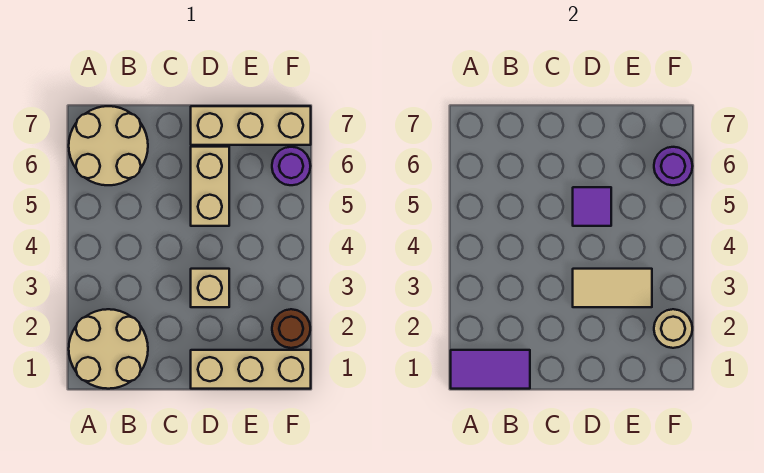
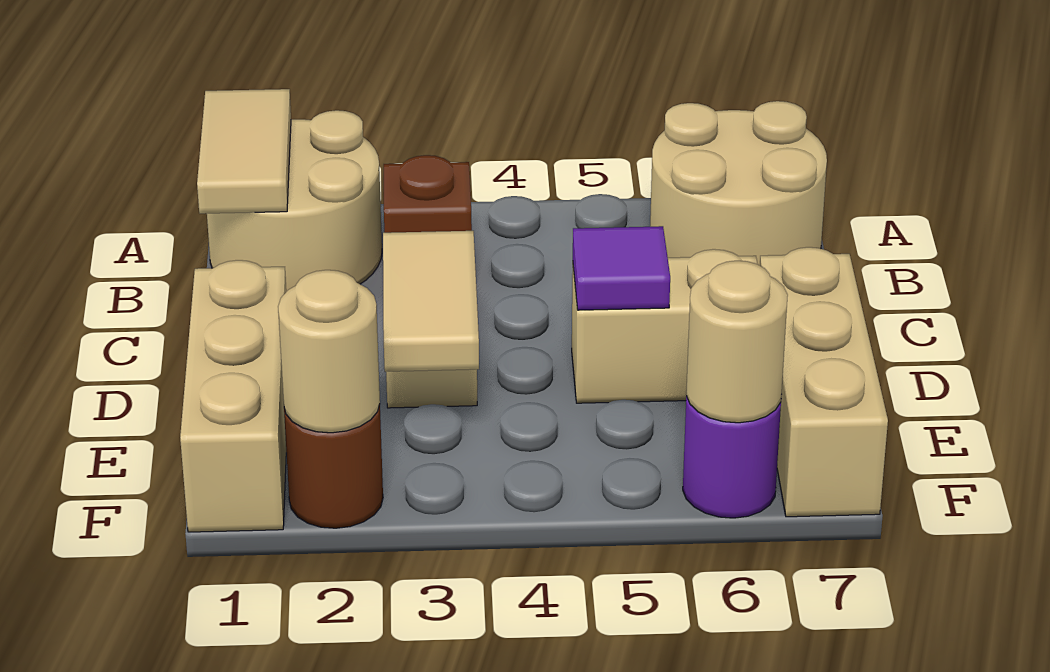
purple 1x2 tile [451,350,530,389] -> tan 1x2 tile [197,89,291,214]
none -> brown 1x1 brick [384,155,472,233]
purple 1x1 round brick [654,147,692,185] -> tan 1x1 round brick [686,261,788,423]

